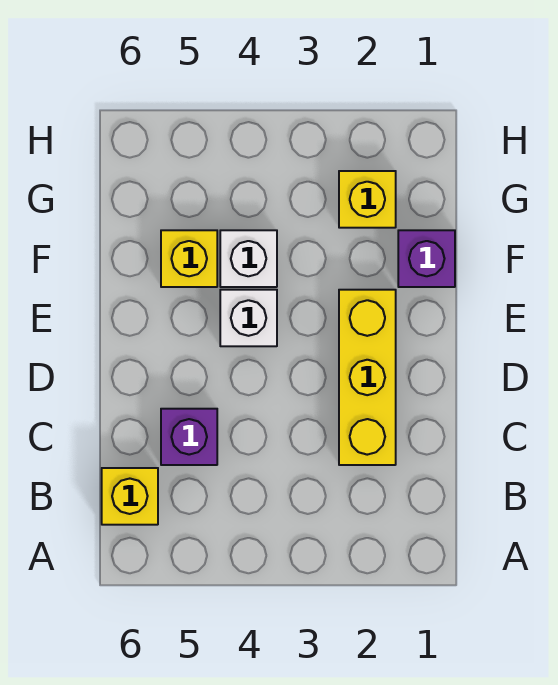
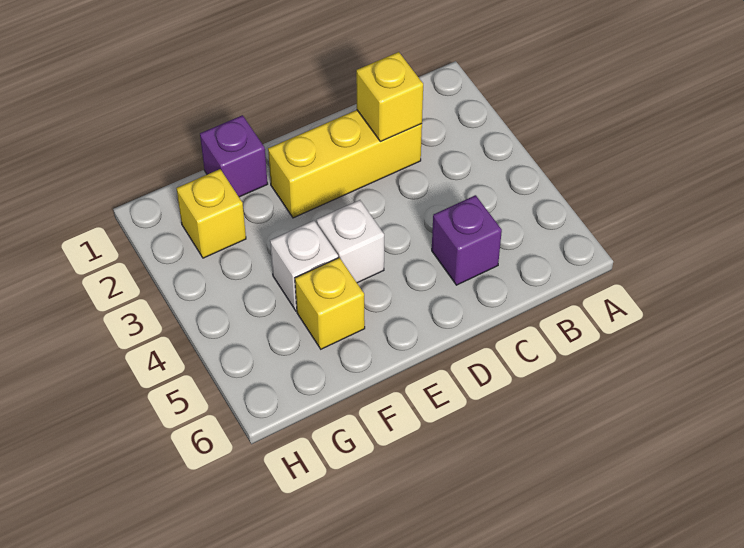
yellow 1x1 brick [102,468,158,525] -> yellow 1x1 brick moved to [356,52,423,141]

